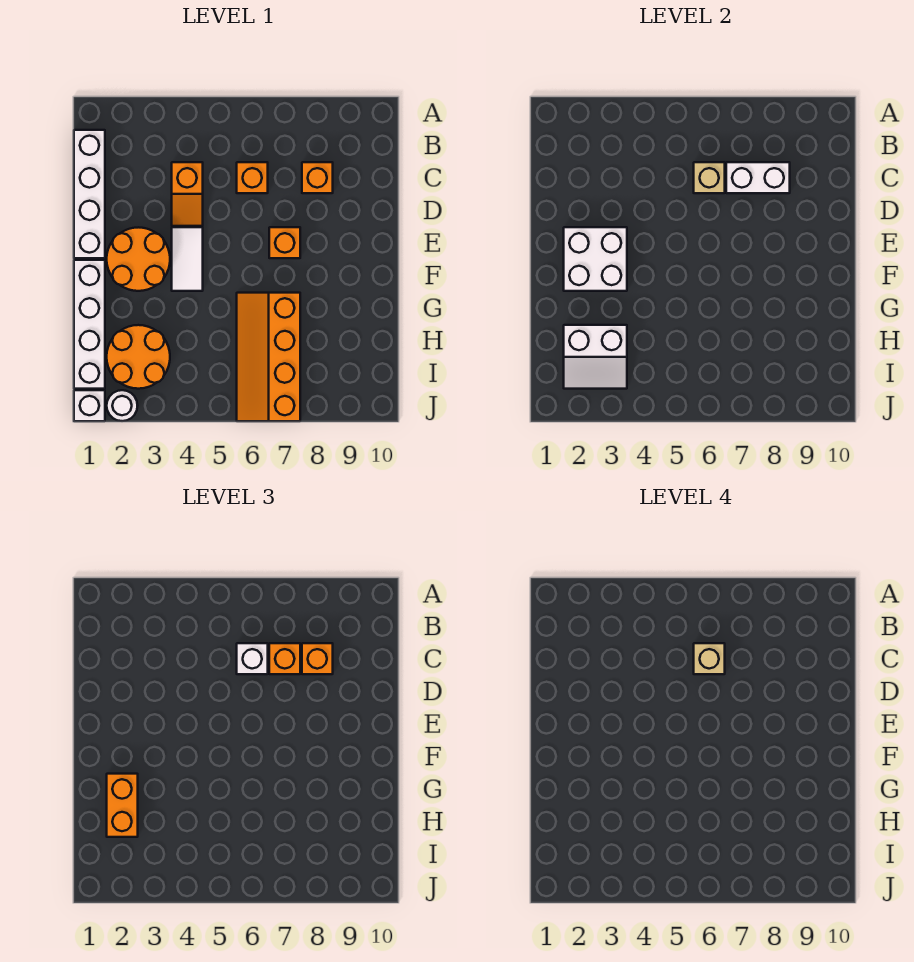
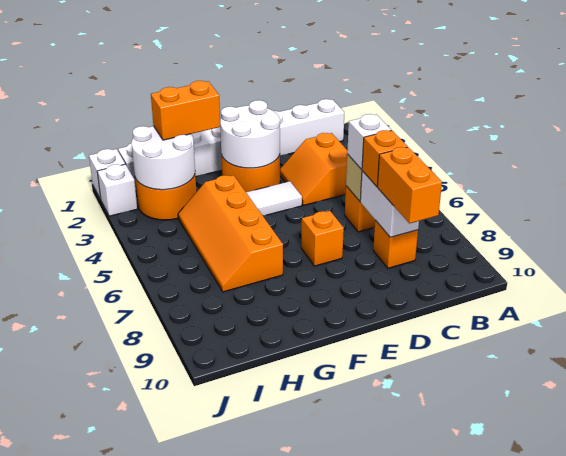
orange 1x2 slope [172,162,203,226] -> orange 2x2 slope [280,133,347,205]
tan 1x1 brick [694,643,725,674] -> none
orange 1x1 brick [302,643,333,674] -> orange 1x2 brick [377,147,442,224]
white 2x2 brick [564,227,627,291] -> white 2x2 round brick [220,100,280,168]
orange 2x4 slope [237,293,300,421] -> orange 2x4 slope turned to [178,175,283,292]
white 2x2 slope [564,325,627,389] -> white 2x2 round brick [132,126,195,190]
white 1x1 round brick [107,390,138,421] -> white 1x1 brick [97,164,137,216]

